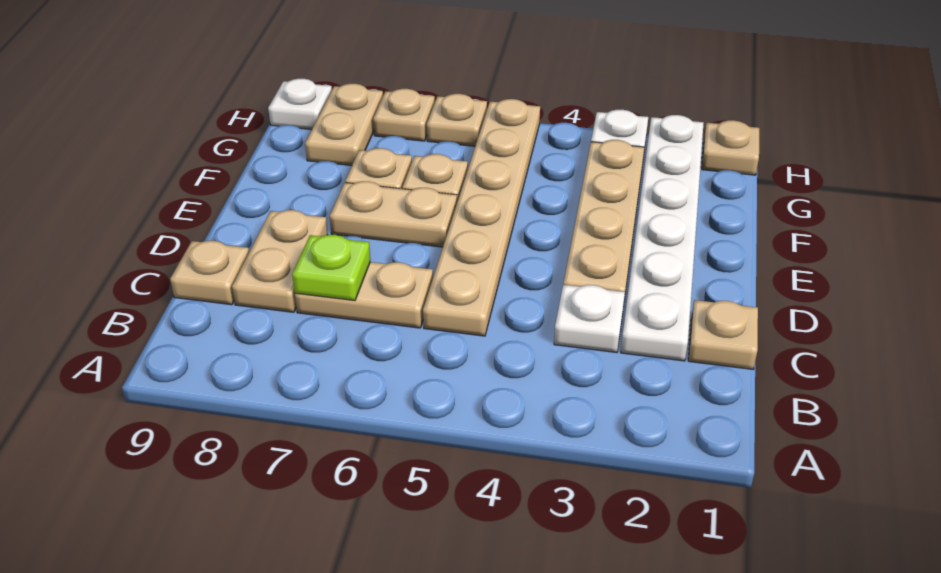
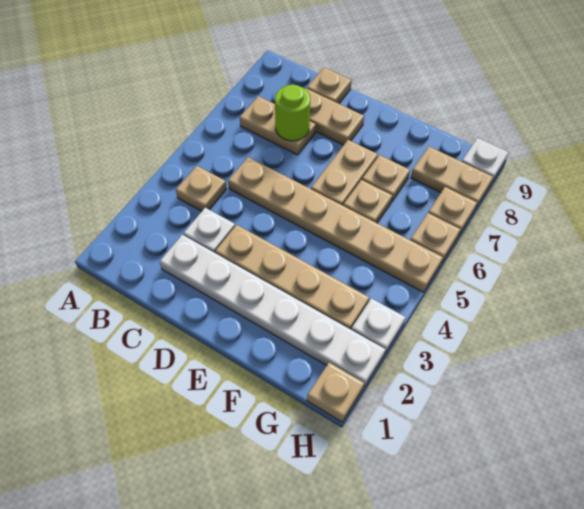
tan 1x1 plate [688,300,758,369] -> tan 1x1 plate moved to [176,166,226,211]
tan 1x2 plate [295,262,433,328] -> tan 1x2 plate turned to [240,96,316,155]
lime 1x1 plate [292,235,370,301] -> lime 1x1 round brick [275,85,310,141]

